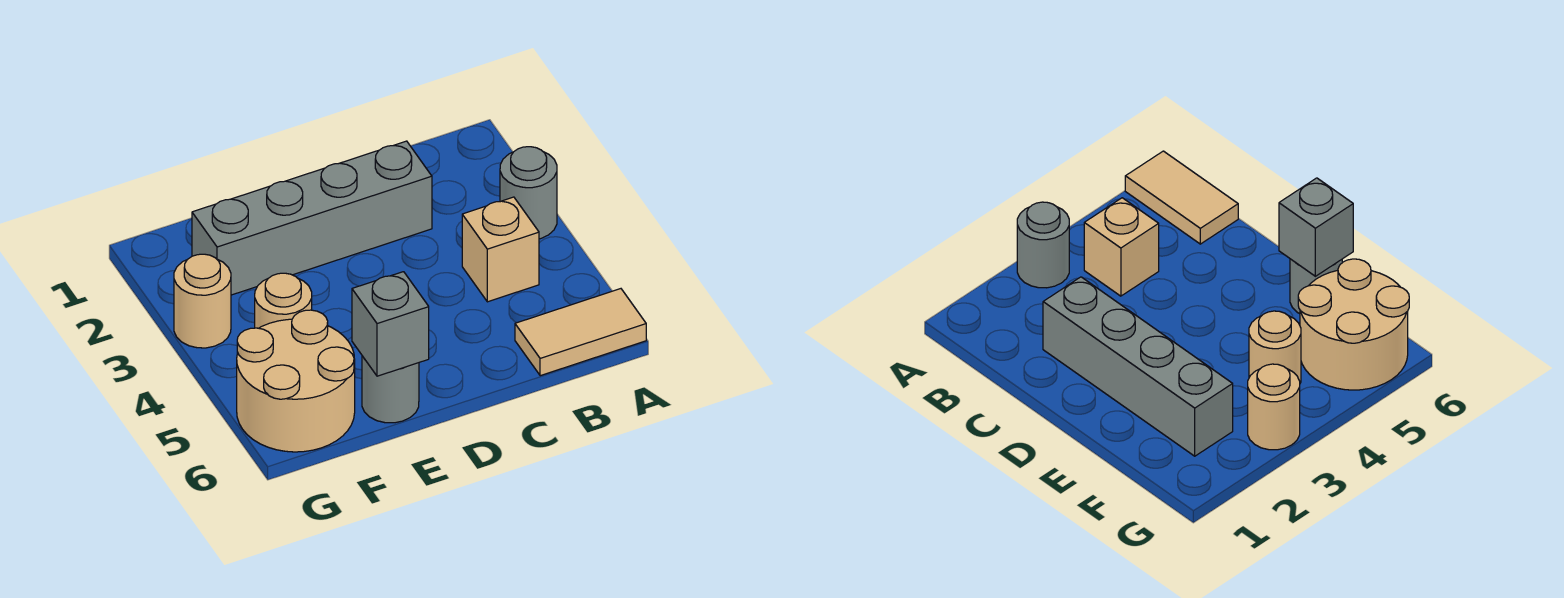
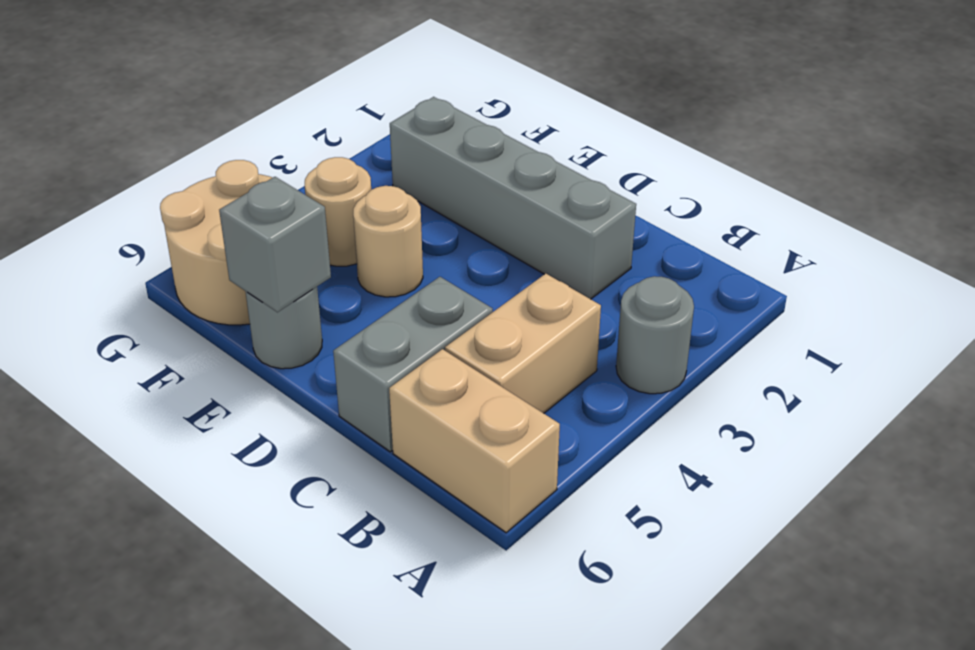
tan 1x2 tile [515,289,646,376] -> tan 1x2 brick [389,349,560,533]
tan 1x1 brick [462,197,539,302] -> tan 1x2 brick [445,274,601,413]
none -> grey 1x2 brick [333,277,493,452]
tan 1x1 round brick [174,254,231,348] -> tan 1x1 round brick moved to [353,186,423,297]

